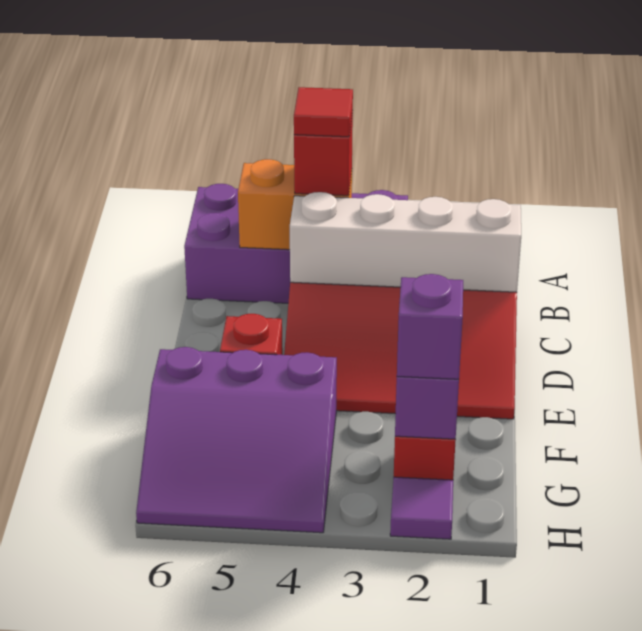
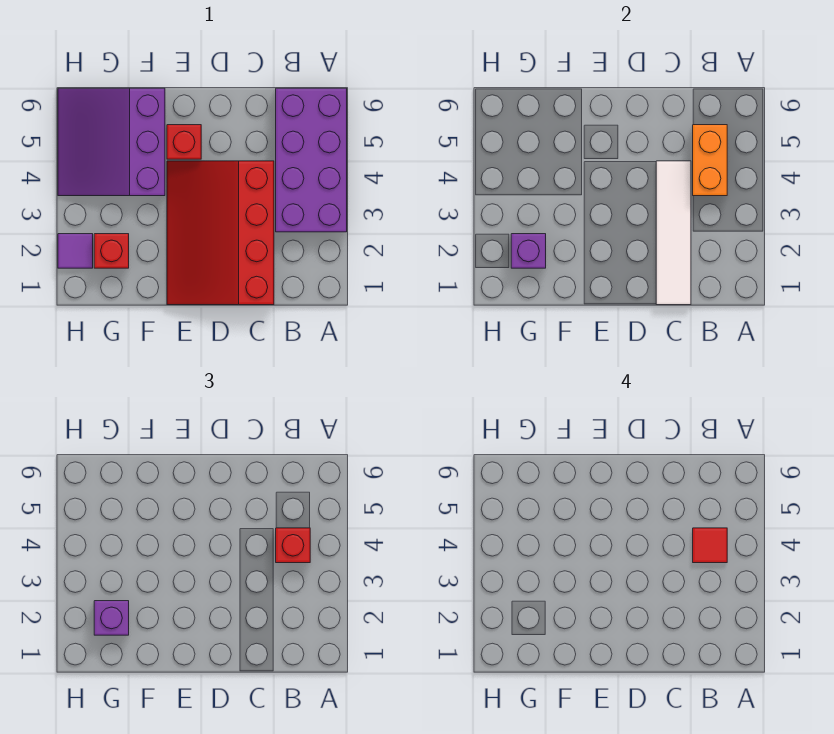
white 1x4 brick [290,192,521,292] -> white 1x4 tile [656,161,691,305]

